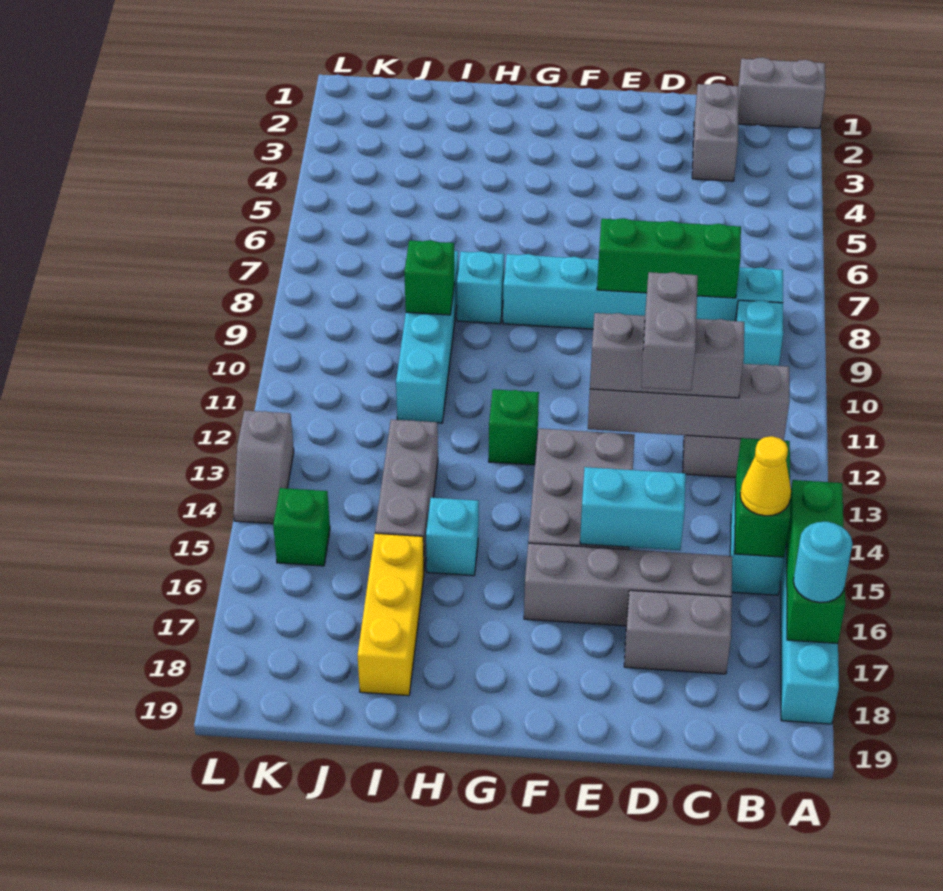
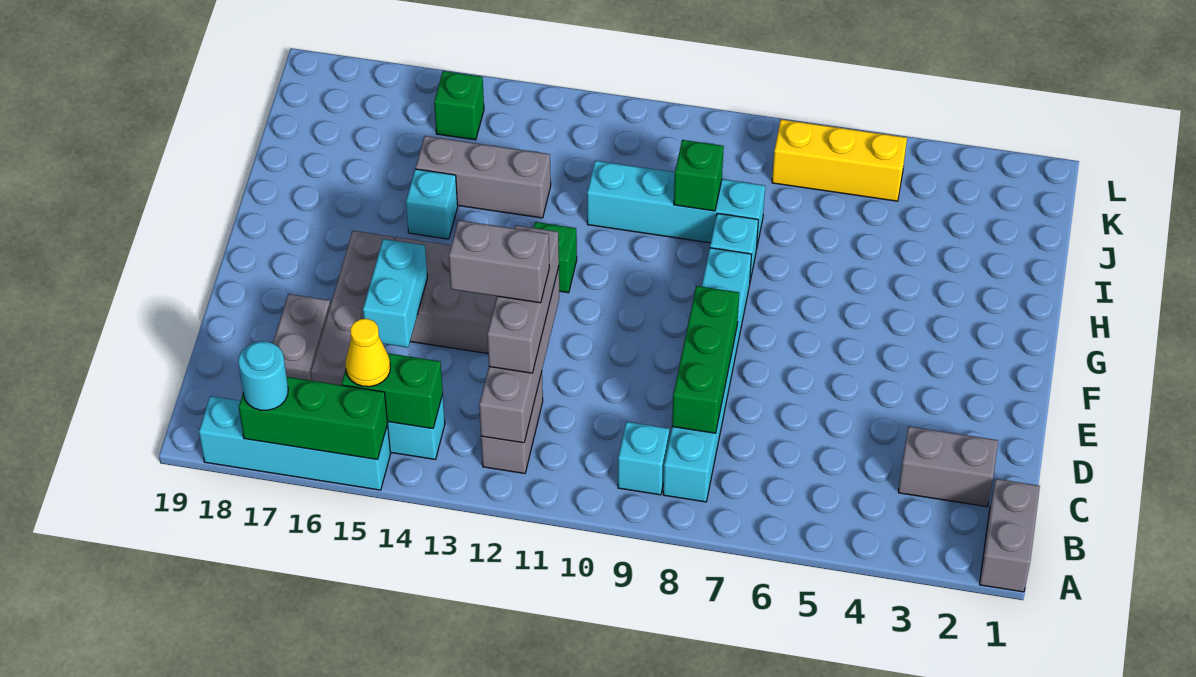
yellow 1x3 brick [358,533,424,696] -> yellow 1x3 brick moved to [772,119,907,201]
grey 1x2 slope [234,411,294,524] -> none

